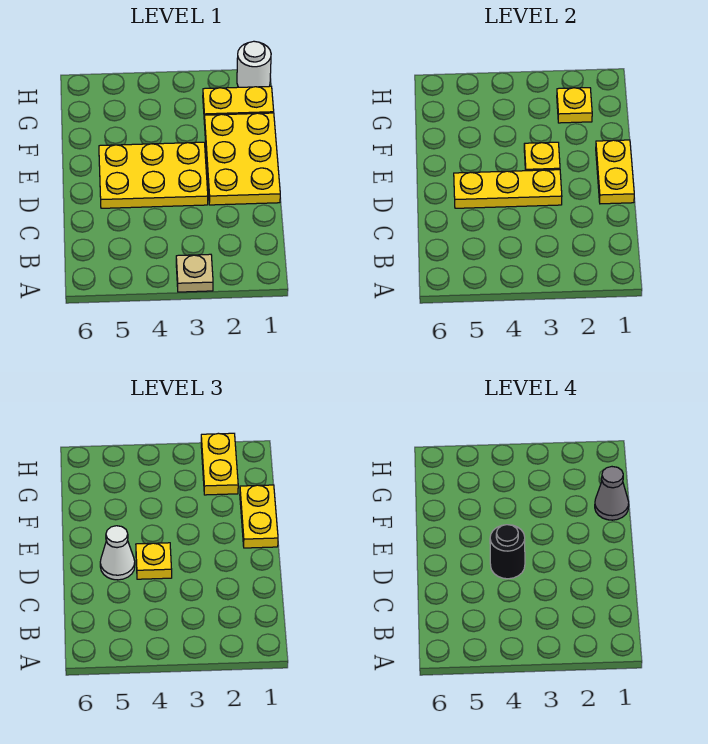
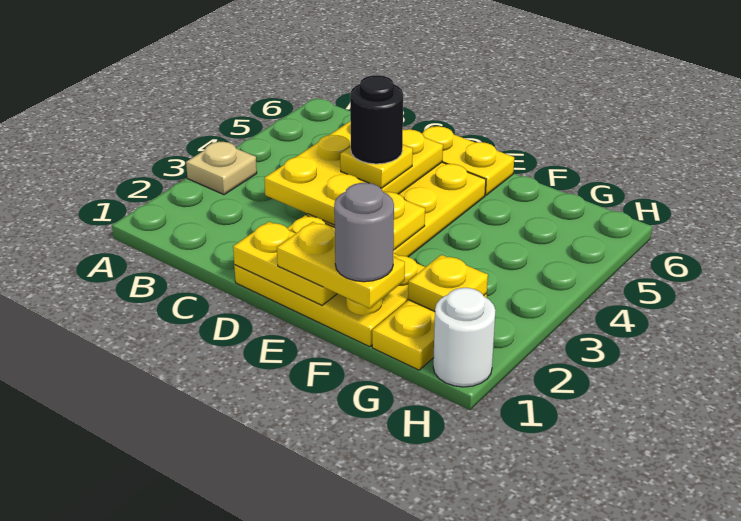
yellow 1x3 plate [454,170,562,208] -> yellow 2x3 plate [264,121,443,225]
white 1x1 cone [100,526,135,580] -> none
grey 1x1 cone [595,467,629,520] -> grey 1x1 round brick [334,183,394,282]
yellow 1x2 plate [201,433,238,495] -> yellow 1x2 plate moved to [422,126,514,195]

